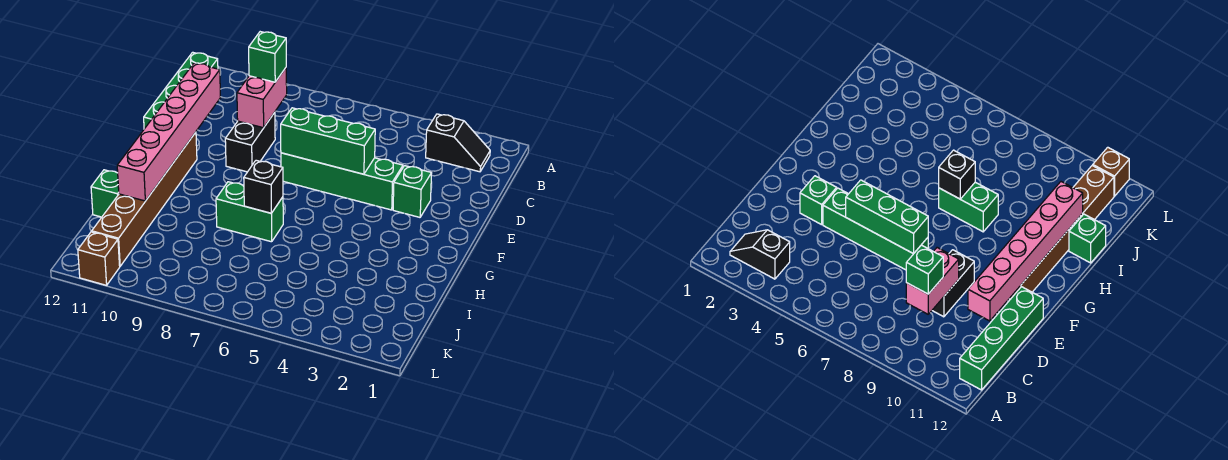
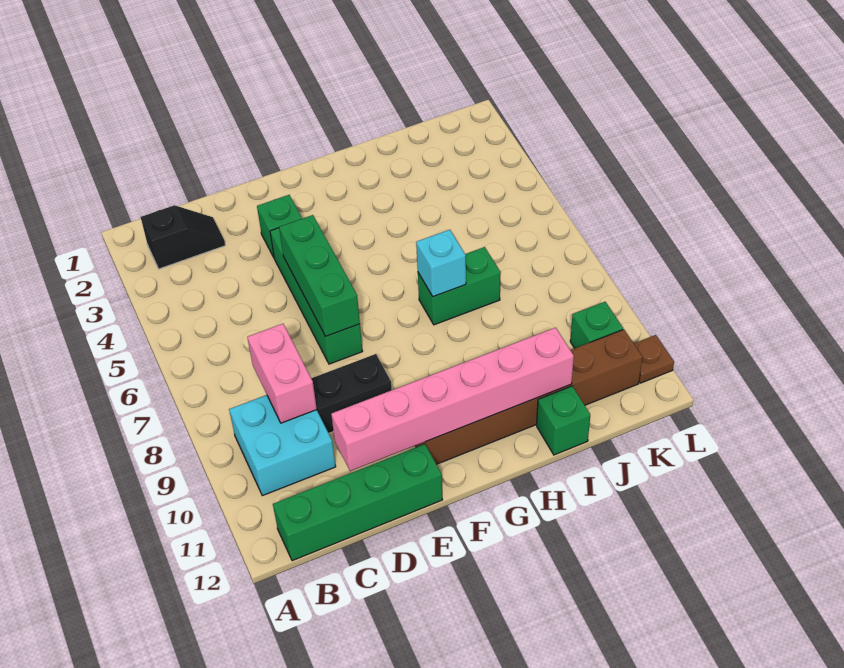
black 1x2 slope [426,114,490,172] -> black 1x2 slope turned to [141,205,225,269]
none -> cyan 2x2 brick [229,395,336,496]
pink 1x2 brick [237,68,287,128] -> pink 1x2 brick turned to [247,324,317,423]
green 1x1 brick [249,32,286,82] -> green 1x1 brick moved to [570,302,623,348]
green 1x2 brick [216,182,283,242] -> green 1x2 brick turned to [418,247,501,325]
black 1x1 brick [244,160,283,213] -> cyan 1x1 brick [416,230,466,297]
brown 1x1 brick [78,232,120,285] -> brown 1x1 plate [634,335,674,383]

